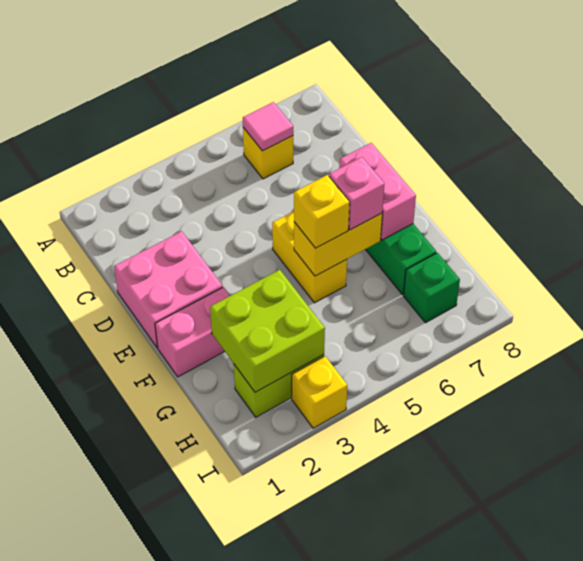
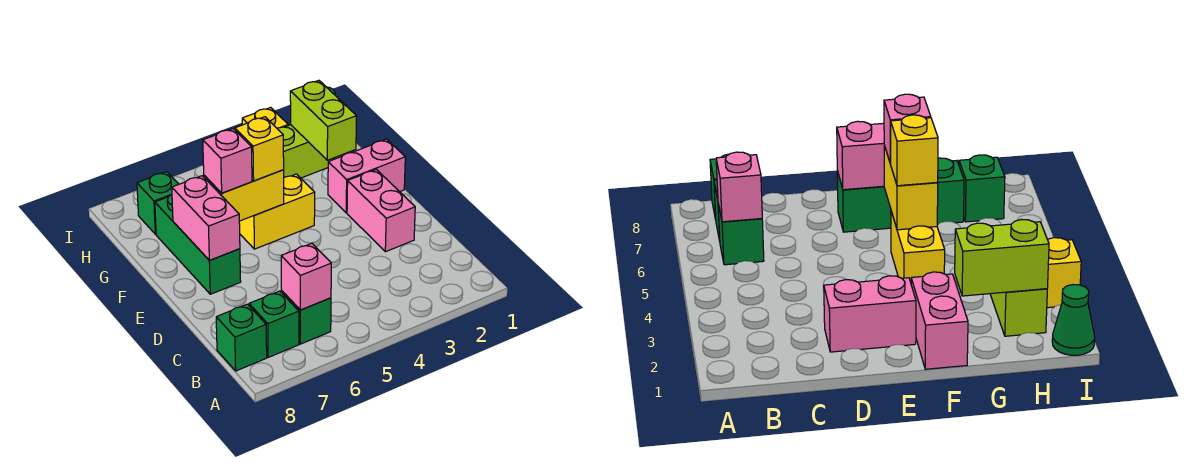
yellow 1x1 brick [243,128,293,179] -> green 1x1 brick [281,291,331,344]
pink 1x1 tile [243,102,293,151] -> pink 1x1 brick [281,243,331,310]
none -> green 1x1 brick [249,291,299,358]
none -> green 1x1 brick [216,304,267,371]
pink 2x2 brick [114,231,223,348] -> pink 1x2 brick [347,169,415,252]
yellow 1x2 brick [272,211,347,303] -> yellow 1x2 brick turned to [239,174,315,249]
lime 2x2 brick [210,270,325,392] -> lime 1x2 brick [290,80,357,160]
none -> green 1x1 cone [1052,285,1095,355]

